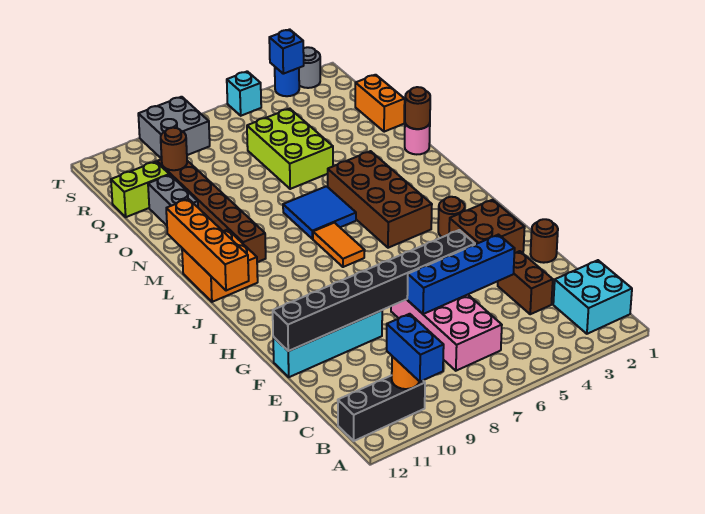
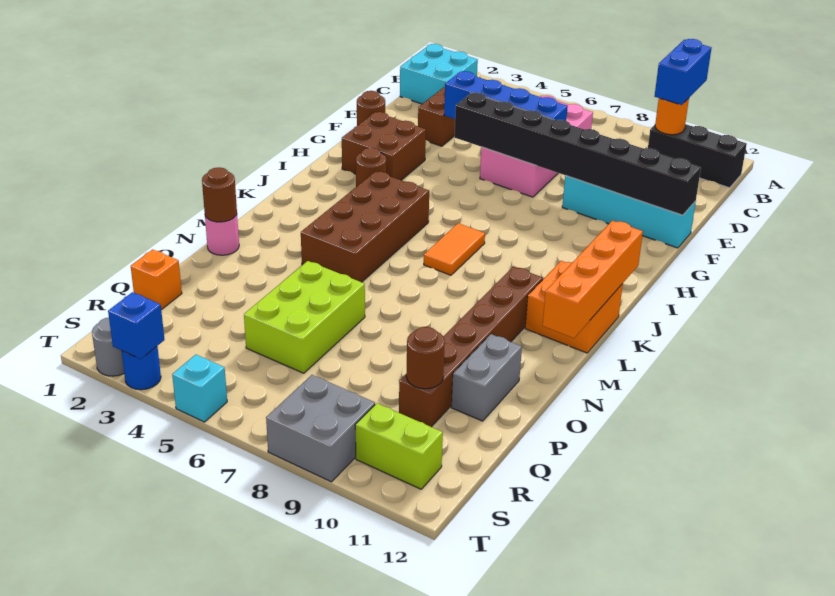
blue 2x2 tile [283,186,356,239] -> none
orange 1x2 brick [355,75,405,132] -> orange 1x1 brick [131,250,182,310]
lime 1x2 brick [111,162,169,217] -> lime 1x2 brick moved to [355,403,443,489]

